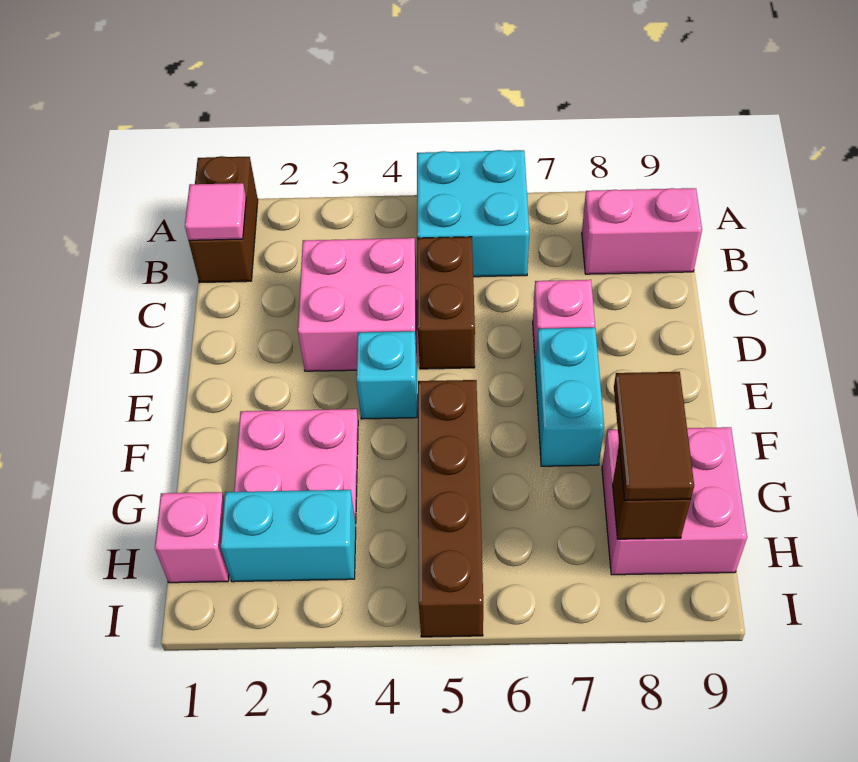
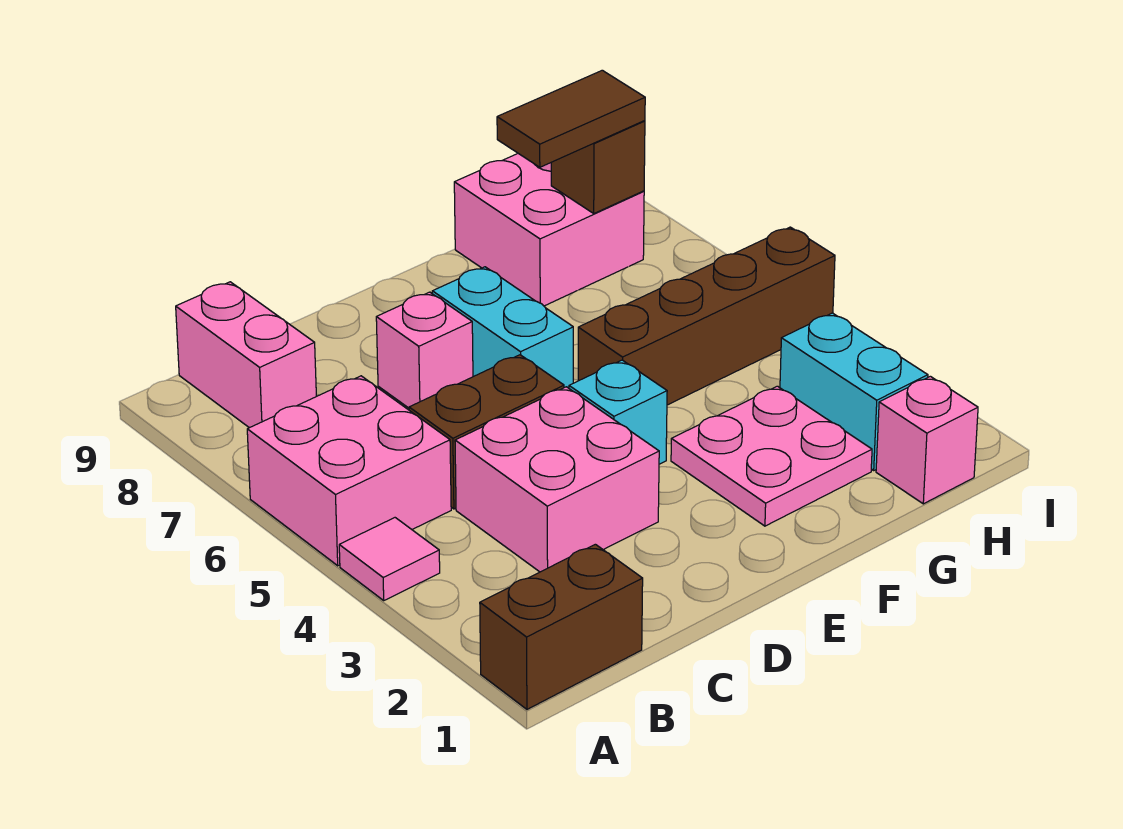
cyan 2x2 brick [417,150,529,277] -> pink 2x2 brick [247,376,451,566]
pink 1x1 tile [185,183,246,240] -> pink 1x1 tile moved to [339,518,440,600]
cyan 1x2 brick [535,327,604,466] -> cyan 1x2 brick turned to [432,267,573,388]

